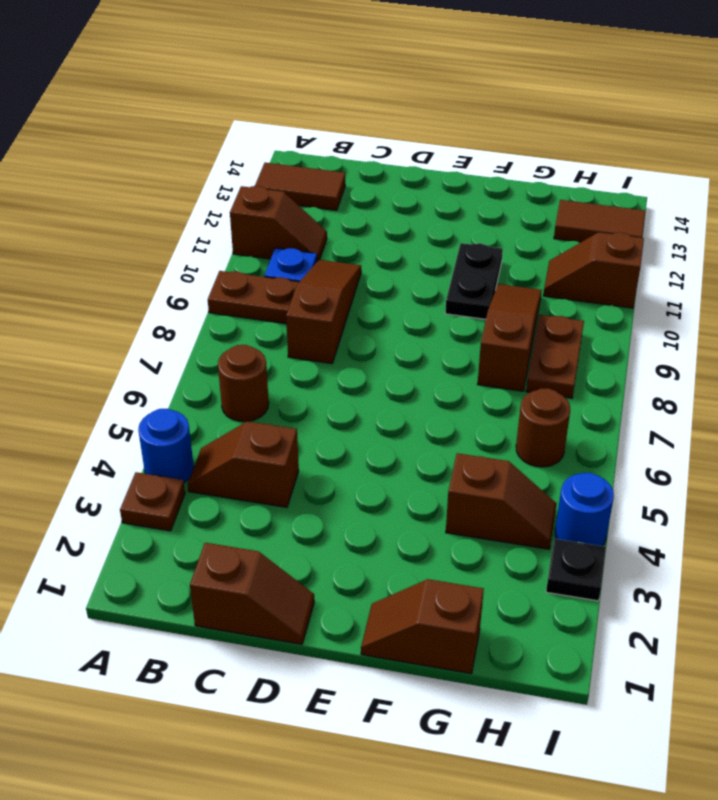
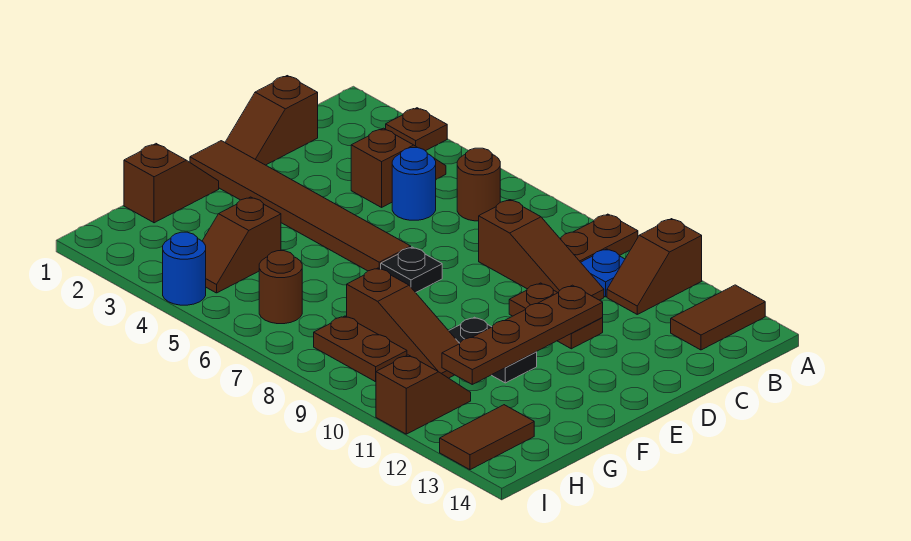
blue 1x1 round brick [138,409,194,483] -> blue 1x1 round brick moved to [392,148,436,220]
none -> brown 1x2 plate [509,283,603,349]
none -> brown 1x4 plate [442,285,603,384]
none -> brown 1x6 tile [190,141,411,271]
black 1x1 plate [546,539,606,601] -> black 1x1 plate moved to [381,247,442,293]

